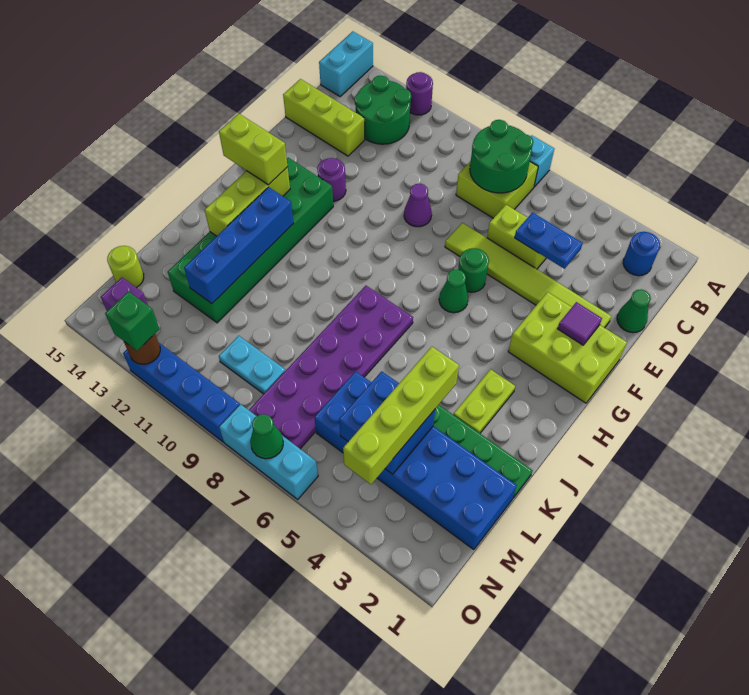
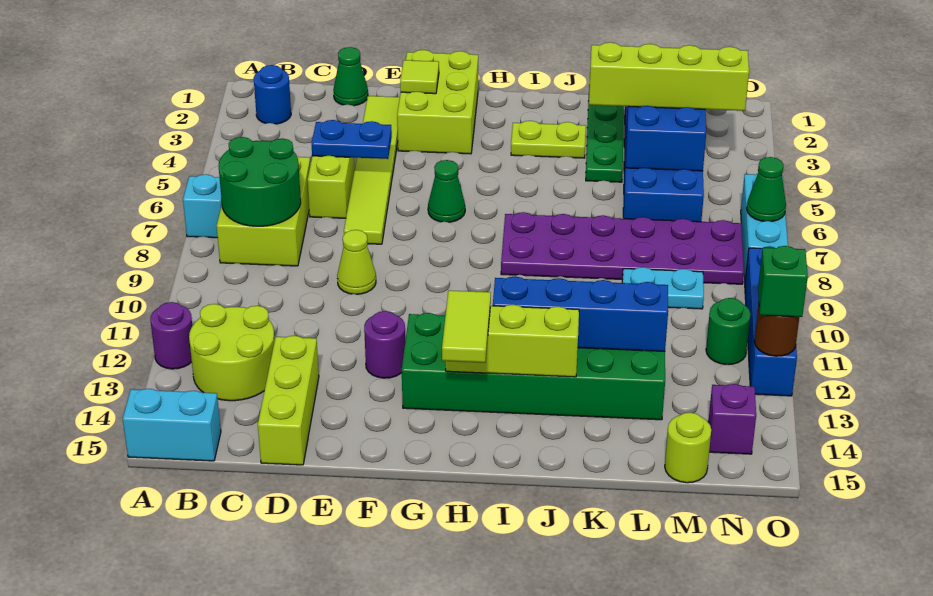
lime 2x2 brick [456,161,538,218] -> lime 2x3 brick [217,156,311,266]
green 2x2 round brick [355,76,411,144] -> lime 2x2 round brick [189,304,275,401]
blue 1x2 plate [515,213,583,269] -> blue 1x2 plate turned to [312,120,392,159]
purple 1x1 cone [404,184,432,227] -> lime 1x1 cone [337,230,376,294]
purple 1x1 tile [558,302,602,345] -> lime 1x1 tile [400,60,439,94]
green 1x1 round brick [458,248,489,292] -> green 1x1 round brick moved to [706,298,750,365]
lime 1x2 brick [219,114,288,185] -> lime 1x2 tile [442,290,491,363]
cyan 1x2 plate [219,336,285,394] -> cyan 1x2 plate turned to [622,267,704,309]

